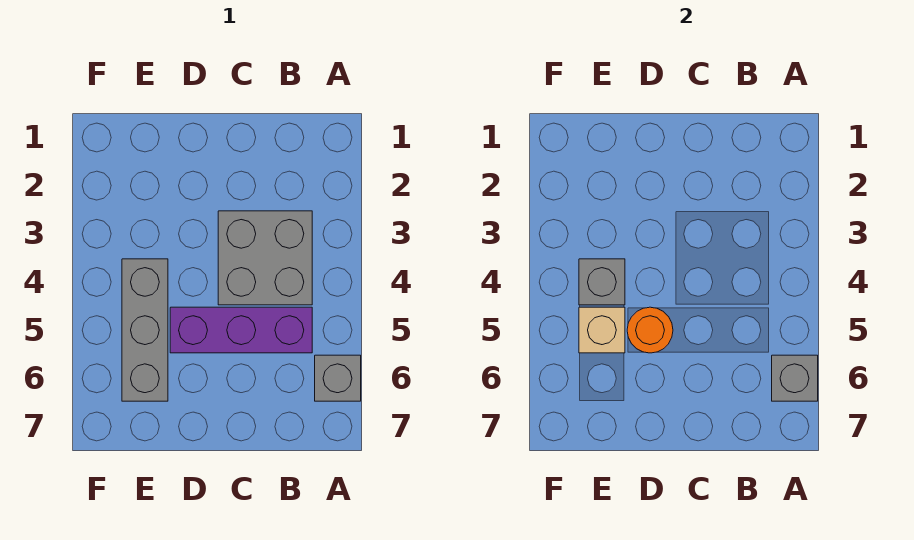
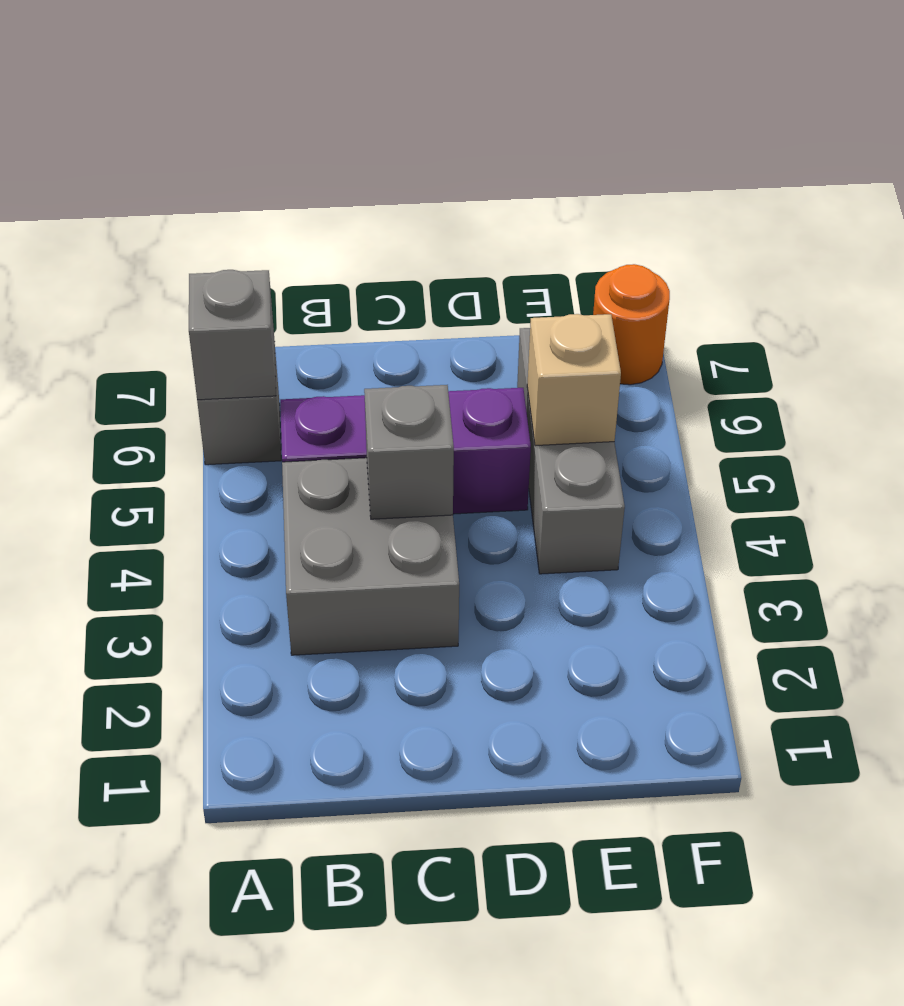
orange 1x1 round brick [627,307,673,353] -> orange 1x1 round brick moved to [593,264,670,385]
grey 1x1 brick [579,259,625,305] -> grey 1x1 brick moved to [364,385,454,519]

